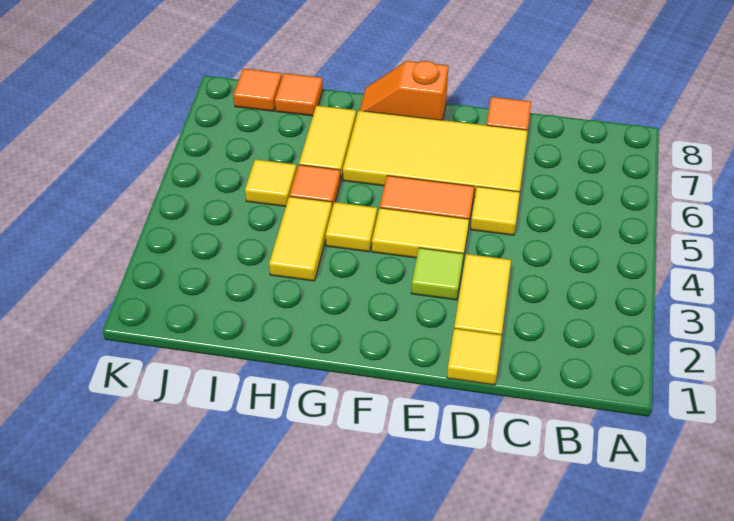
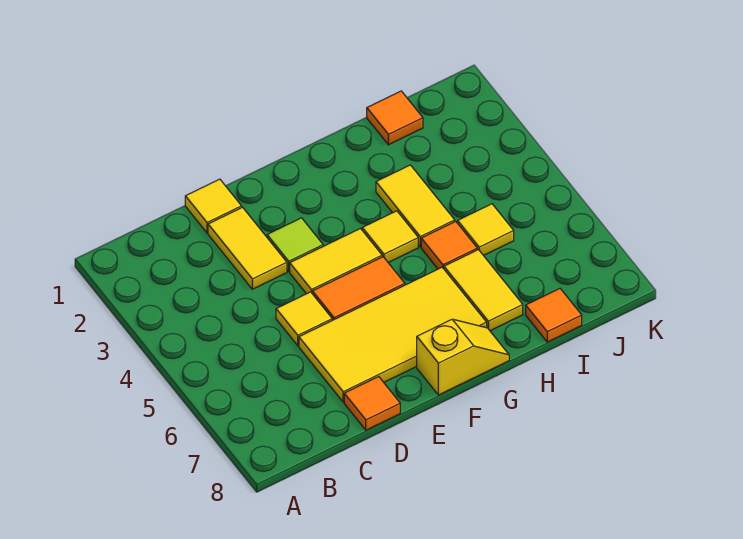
orange 1x2 slope [360,61,448,120] -> yellow 1x2 slope [417,319,509,395]
orange 1x1 tile [234,69,282,111] -> orange 1x1 tile moved to [367,91,423,145]

